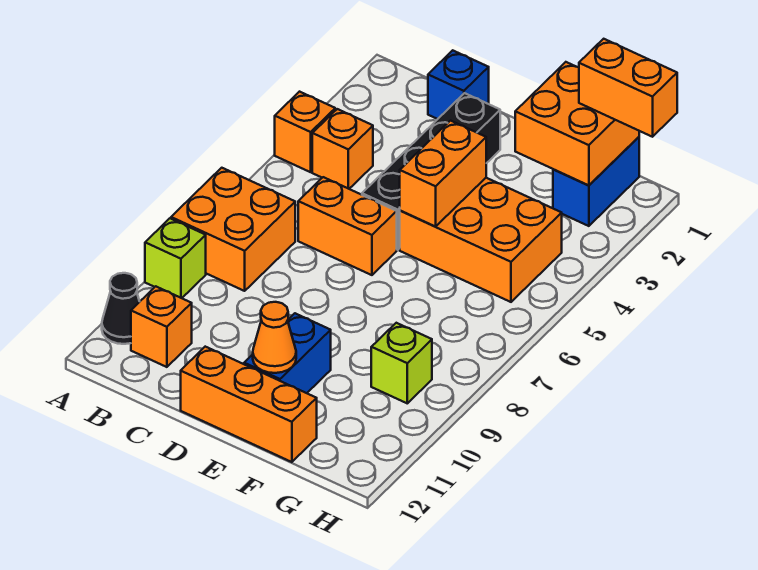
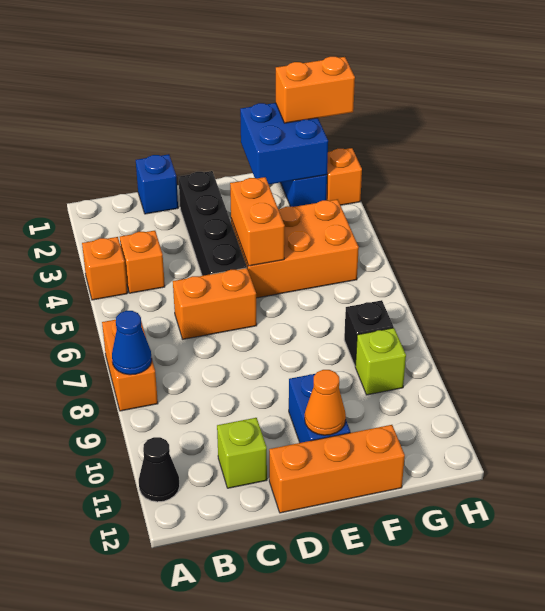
orange 2x2 brick [171,168,295,291] -> orange 1x2 brick [102,320,158,411]
none -> blue 1x1 cone [112,311,152,375]
lime 1x1 brick [145,218,206,298] -> lime 1x1 brick moved to [217,418,267,488]
orange 1x1 brick [131,286,192,367] -> orange 1x1 brick moved to [326,148,362,205]
orange 2x2 brick [515,62,639,186] -> blue 2x2 brick [240,103,328,184]
none -> black 1x1 brick [344,300,393,366]

